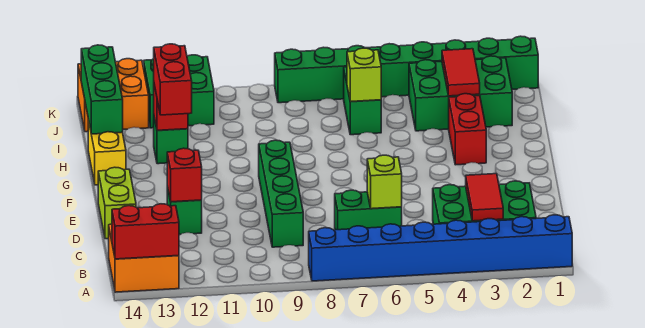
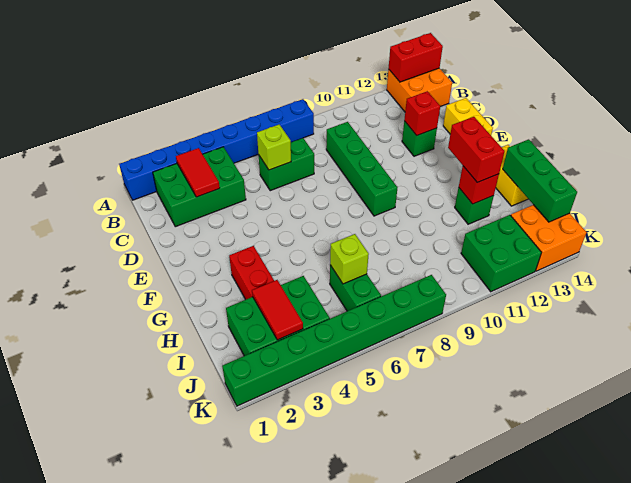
lime 1x2 brick [98,167,136,239] -> yellow 1x2 brick [443,98,493,135]

